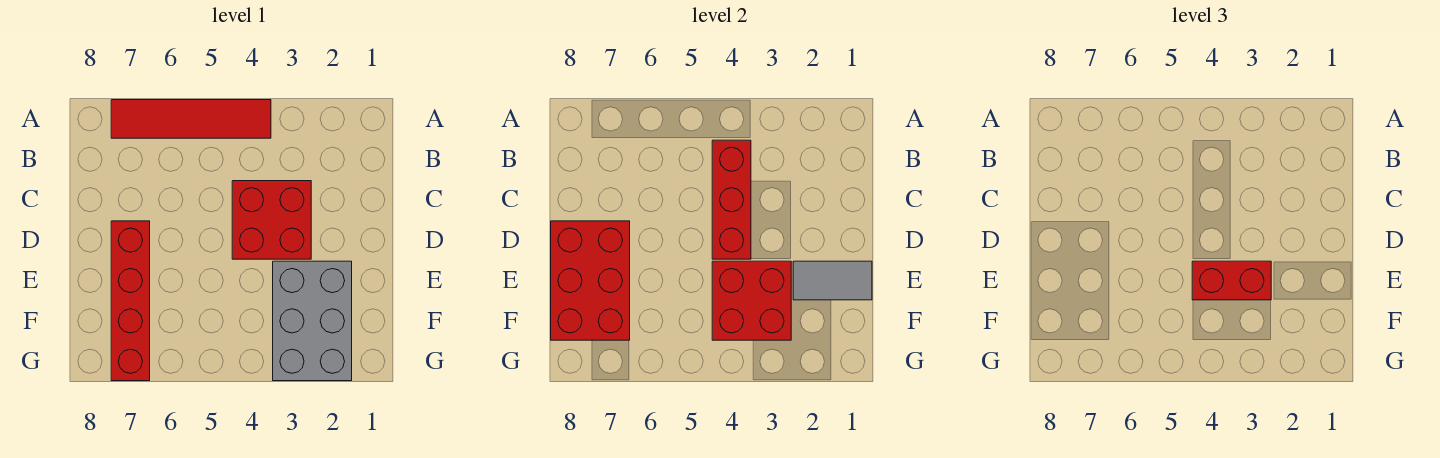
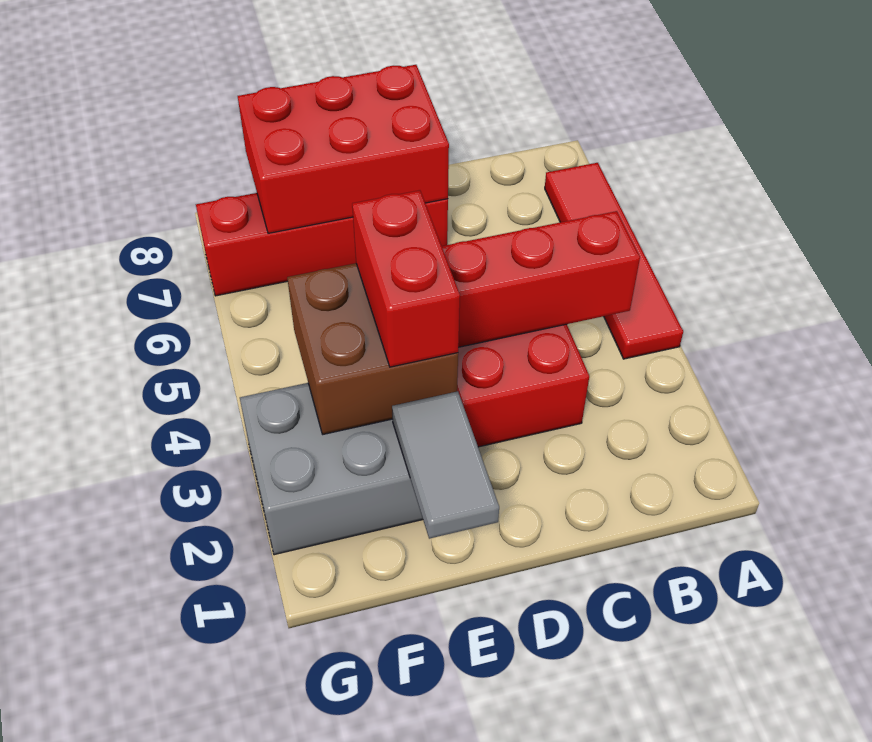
red 2x2 brick [712,261,791,340] -> brown 2x2 brick [287,263,458,434]

